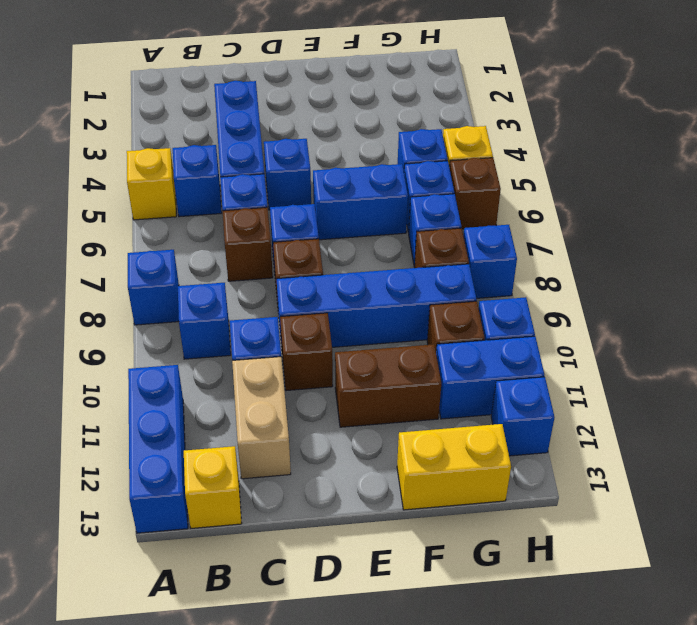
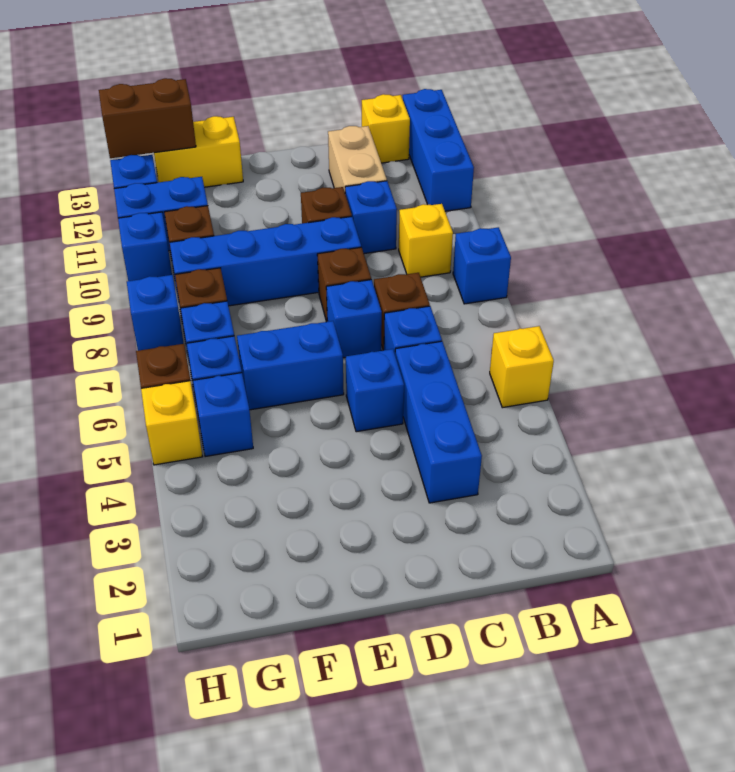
blue 1x1 brick [173,145,222,217] -> none
blue 1x1 brick [178,283,231,359] -> yellow 1x1 brick [399,204,453,277]
brown 1x2 brick [335,344,441,427] -> brown 1x2 brick moved to [99,78,196,158]

